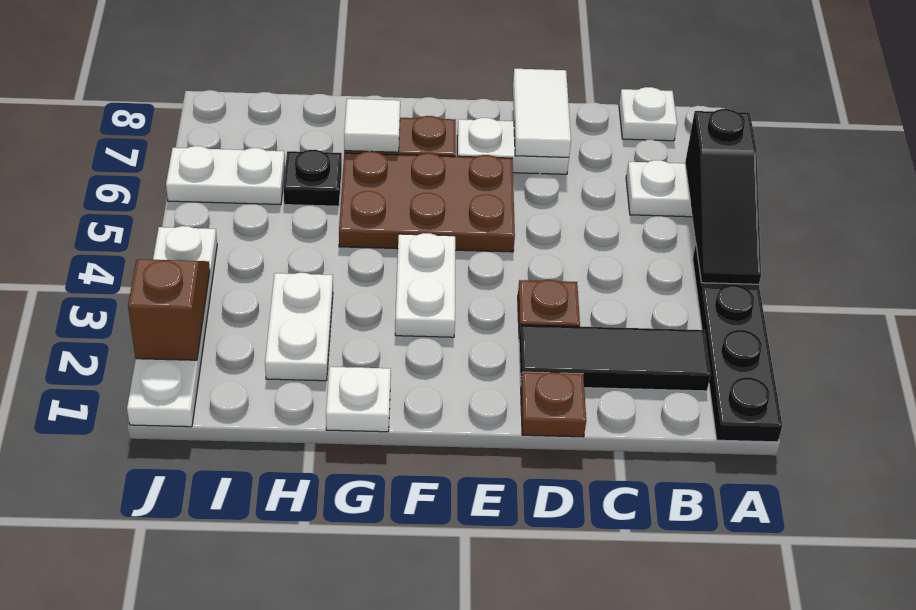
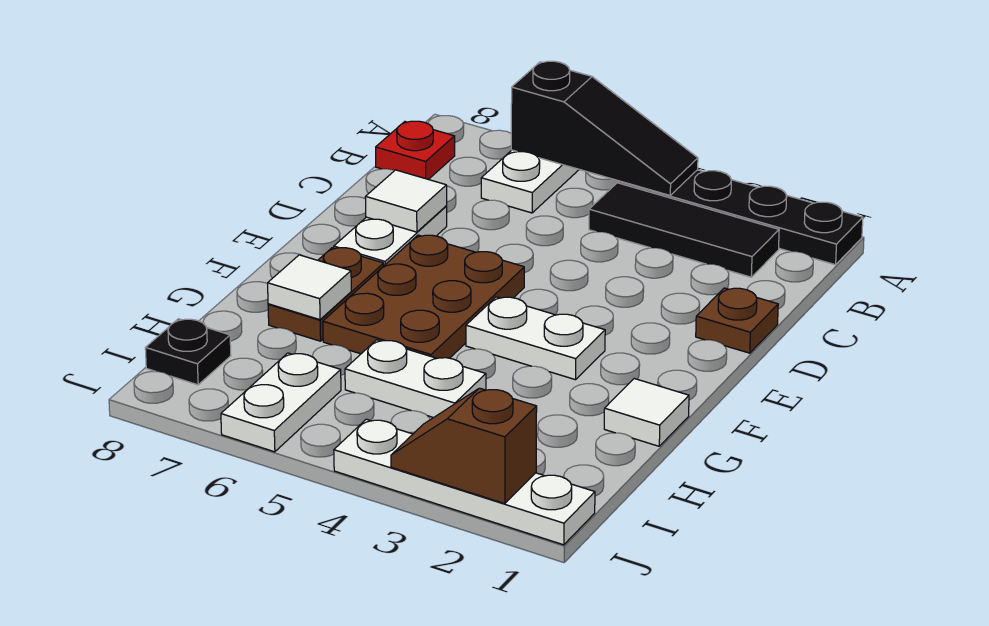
black 1x3 tile [519,325,711,391] -> black 1x3 tile turned to [589,183,779,277]
white 1x1 plate [619,87,677,141] -> red 1x1 plate [376,121,455,179]
brown 1x1 plate [518,280,580,337] -> none
white 1x2 tile [513,69,571,157] -> white 1x1 tile [365,170,447,232]
white 1x1 plate [326,367,391,432] -> white 1x1 tile [604,379,689,446]
white 1x2 plate [265,273,333,381] -> white 1x2 plate moved to [345,340,486,418]
black 1x1 plate [283,150,342,206] -> black 1x1 plate moved to [145,319,231,385]

